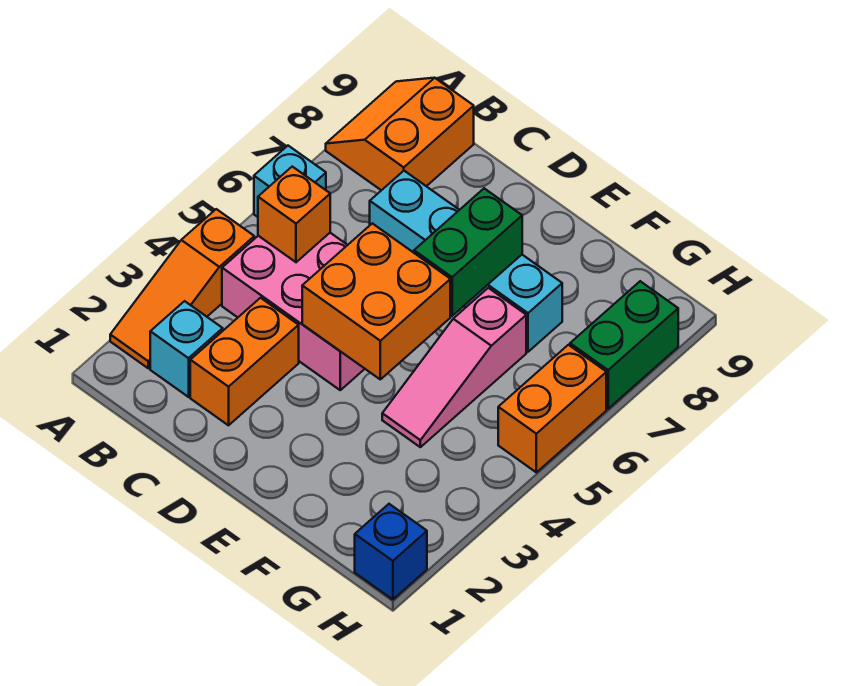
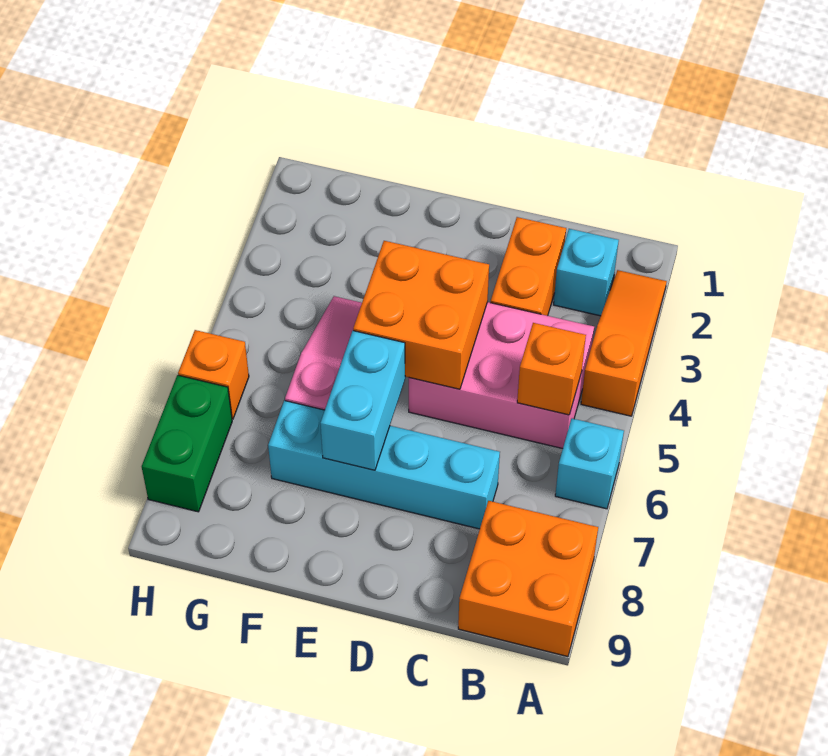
orange 2x2 slope [326,78,474,190] -> orange 2x2 brick [458,501,598,657]
green 1x2 brick [414,188,522,316] -> cyan 1x2 brick [320,331,405,470]
blue 1x1 brick [355,504,427,600] -> none
orange 1x2 brick [498,345,606,472] -> orange 1x1 brick [178,330,249,419]

